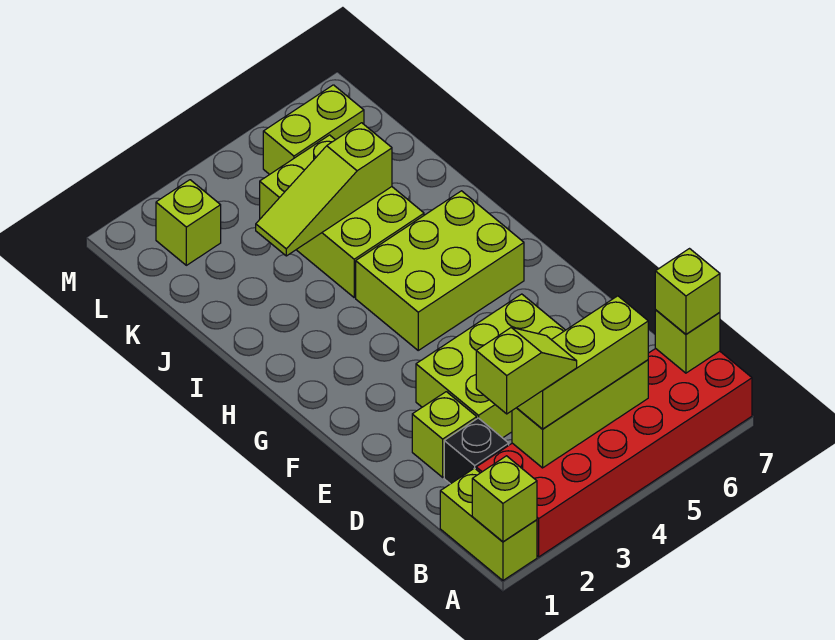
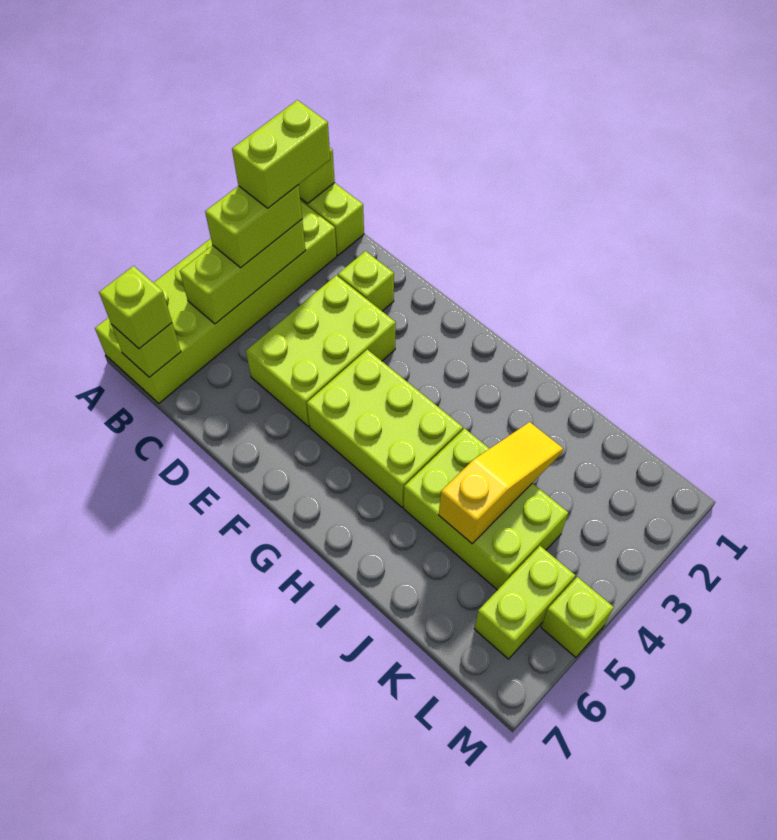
red 2x6 brick [476,349,752,557] -> lime 2x6 brick [95,201,337,403]
lime 1x2 slope [476,328,577,414] -> lime 1x2 brick [232,100,330,208]
lime 1x3 brick [517,296,648,429] -> lime 1x2 brick [205,185,302,268]
black 1x1 brick [444,418,509,484] -> none
lime 2x3 brick [356,191,524,350] -> lime 2x3 brick turned to [307,350,463,507]
lime 1x3 slope [256,123,392,256] -> yellow 1x3 slope [439,422,563,543]
lime 1x1 brick [156,180,221,265] -> lime 1x1 brick moved to [541,577,614,657]

